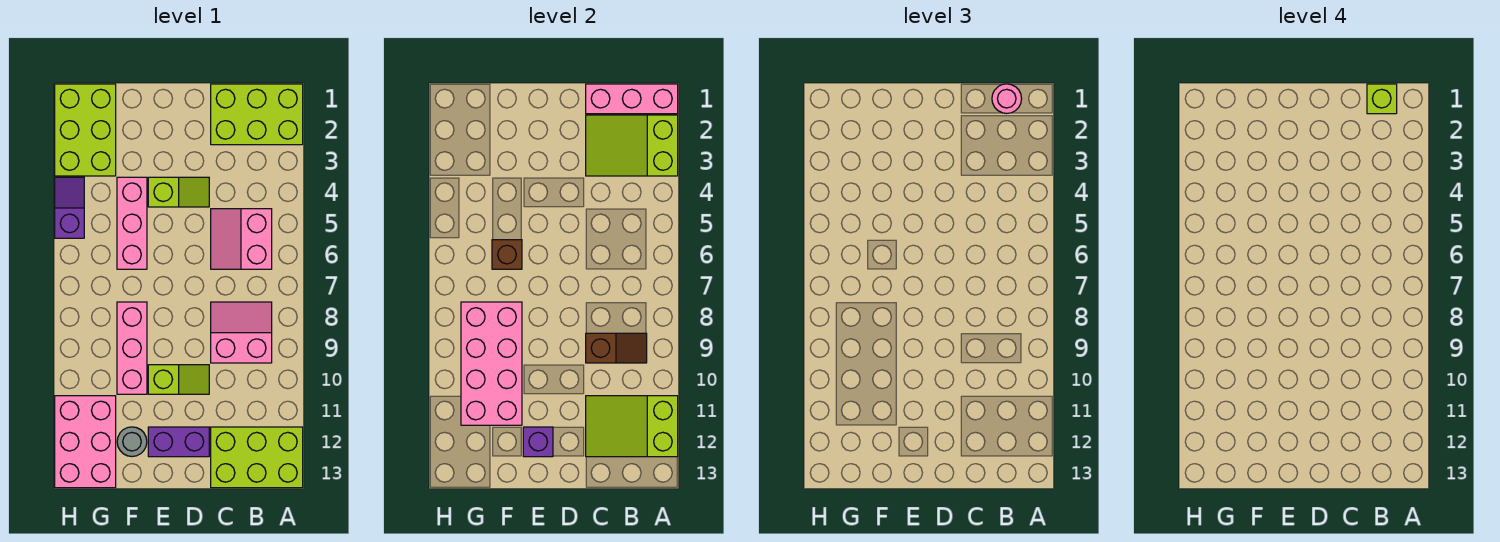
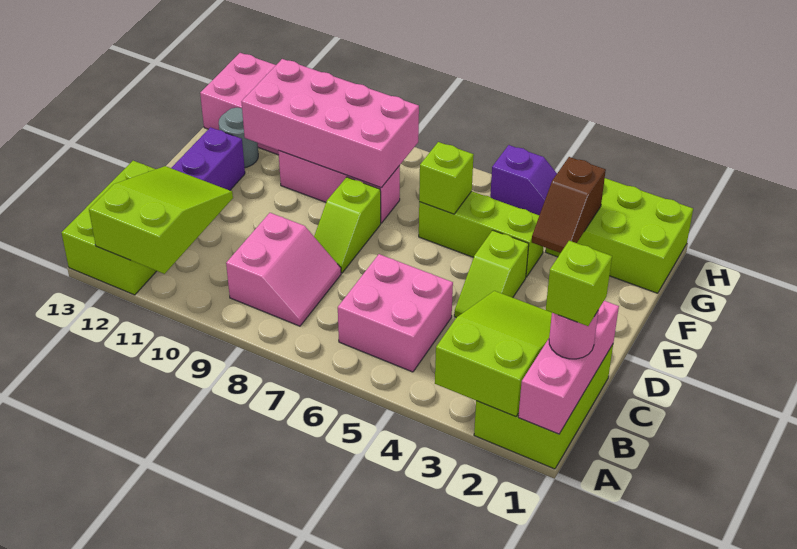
pink 2x2 slope [211,209,272,269] -> pink 2x2 brick [338,254,453,372]
brown 1x2 slope [586,333,647,363] -> brown 1x2 slope moved to [532,157,606,253]
lime 1x2 slope [148,365,209,394] -> lime 1x2 slope moved to [314,177,381,273]
purple 1x1 brick [523,427,553,457] -> none
pink 1x3 brick [117,177,147,269] -> lime 1x3 brick [419,191,543,277]
brown 1x1 brick [492,240,522,269] -> lime 1x1 brick [419,142,474,214]

